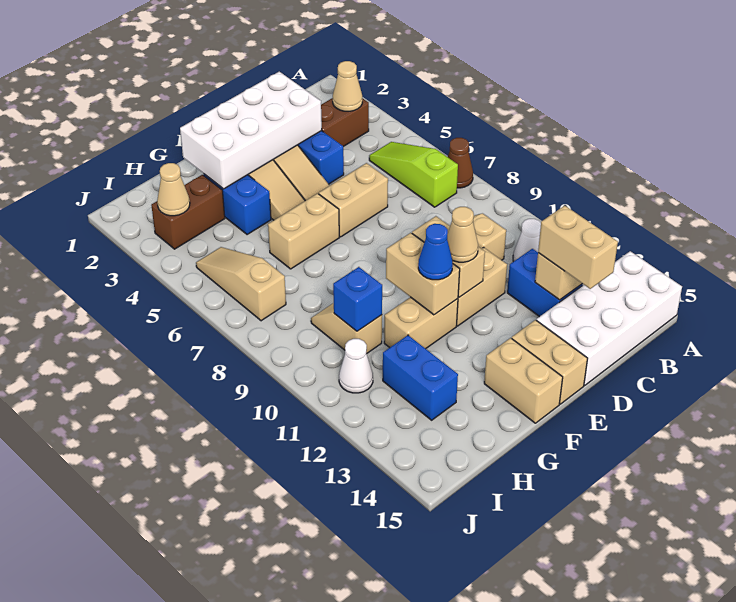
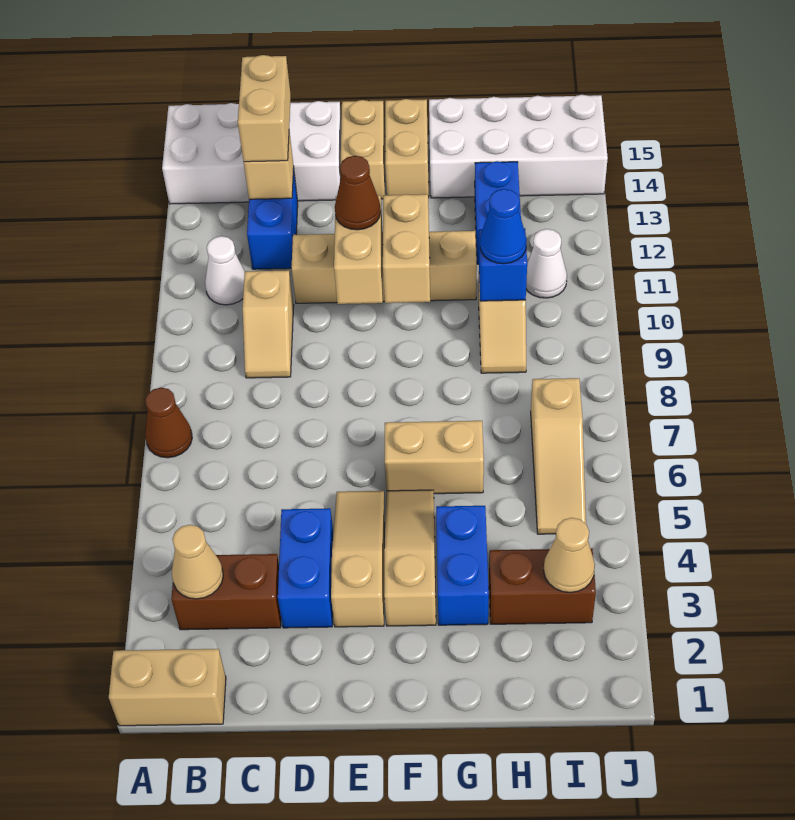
lime 1x3 slope [369,142,458,207] -> none
white 2x4 brick [180,72,322,189] -> white 2x4 brick moved to [429,95,608,198]
tan 1x2 brick [319,163,388,237] -> tan 1x2 brick moved to [109,649,226,726]
tan 1x1 cone [447,207,478,262] -> brown 1x1 cone [335,156,381,230]
blue 1x1 cone [418,224,453,280] -> blue 1x1 cone moved to [480,189,527,264]

